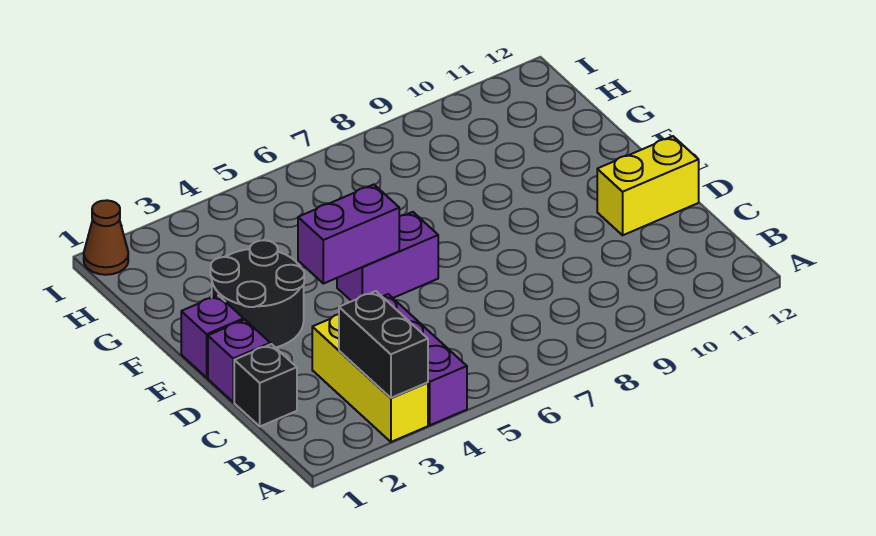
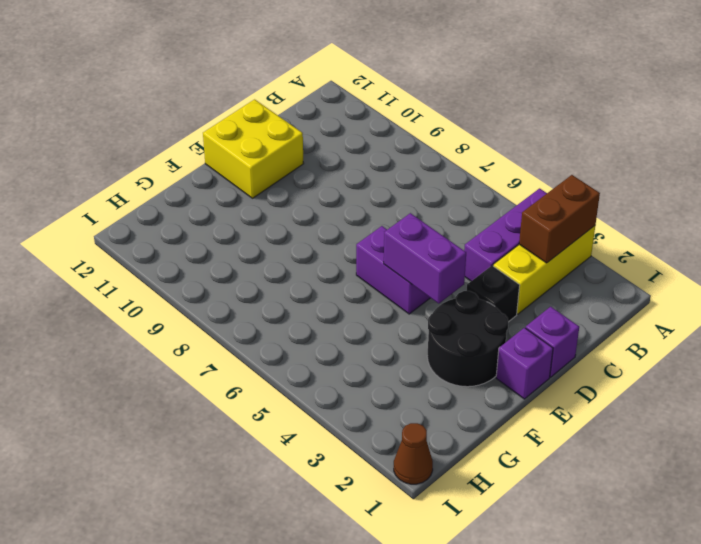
black 1x2 brick [339,291,428,398] -> brown 1x2 brick [519,175,600,263]
black 1x1 brick [234,344,297,426] -> black 1x1 brick moved to [467,266,520,322]
yellow 1x2 brick [597,136,699,235] -> yellow 2x2 brick [203,99,304,198]

